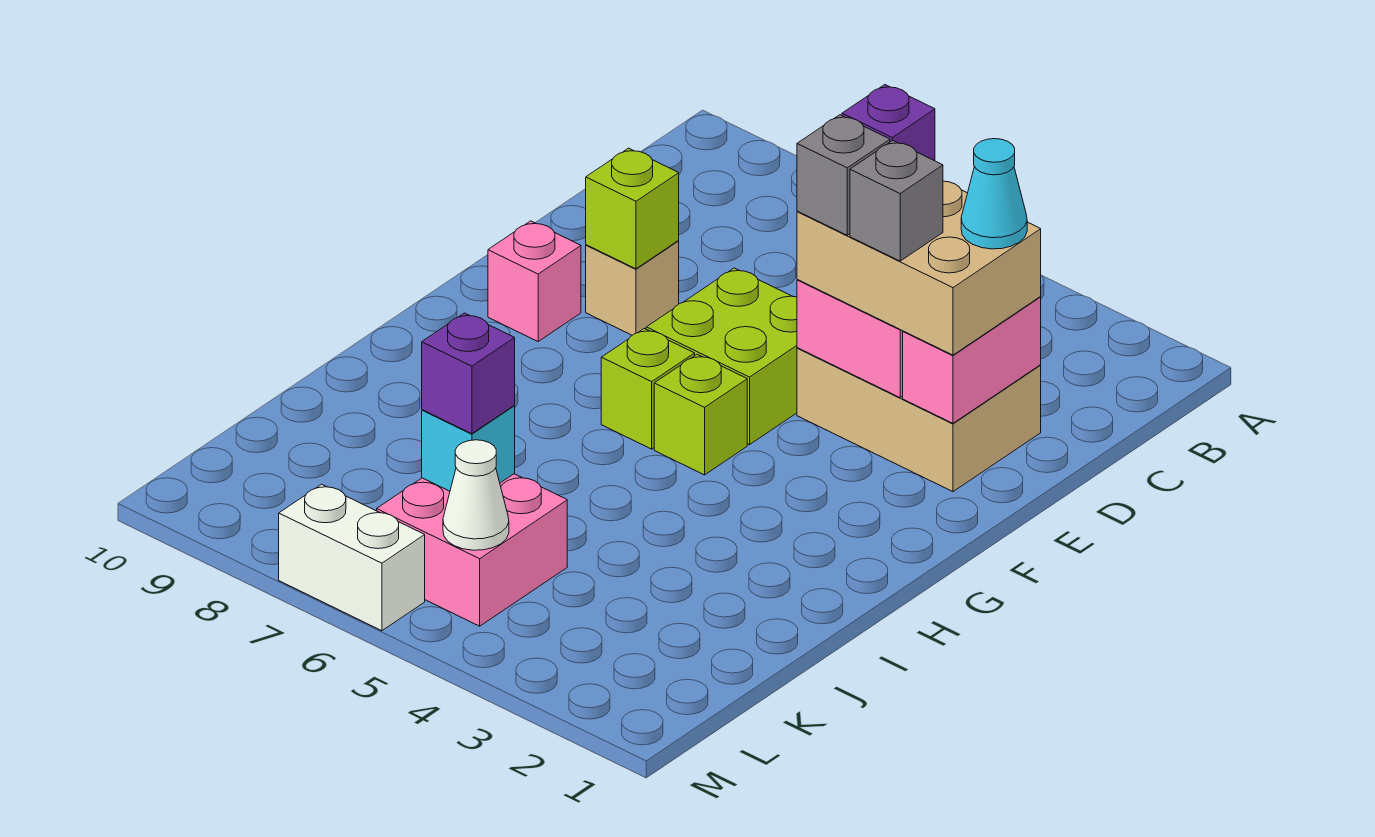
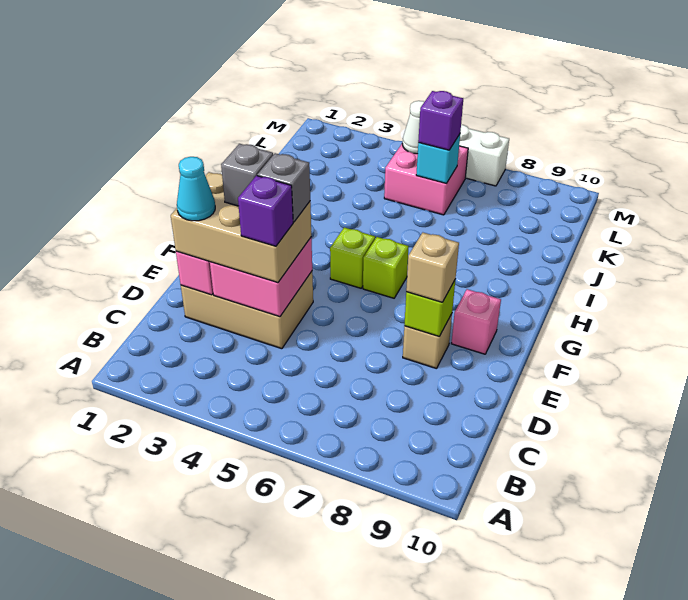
lime 2x2 brick [646,268,797,445] -> none
none -> tan 1x1 brick [406,233,459,302]

